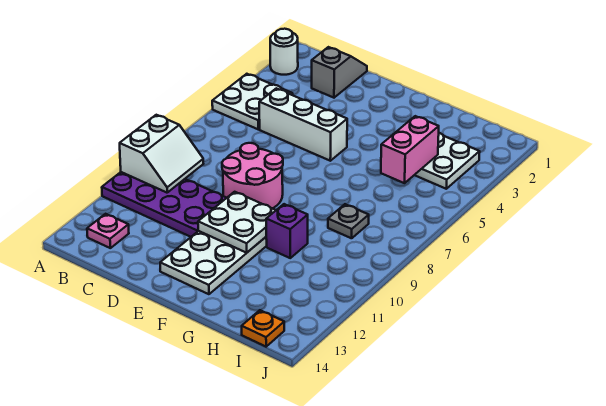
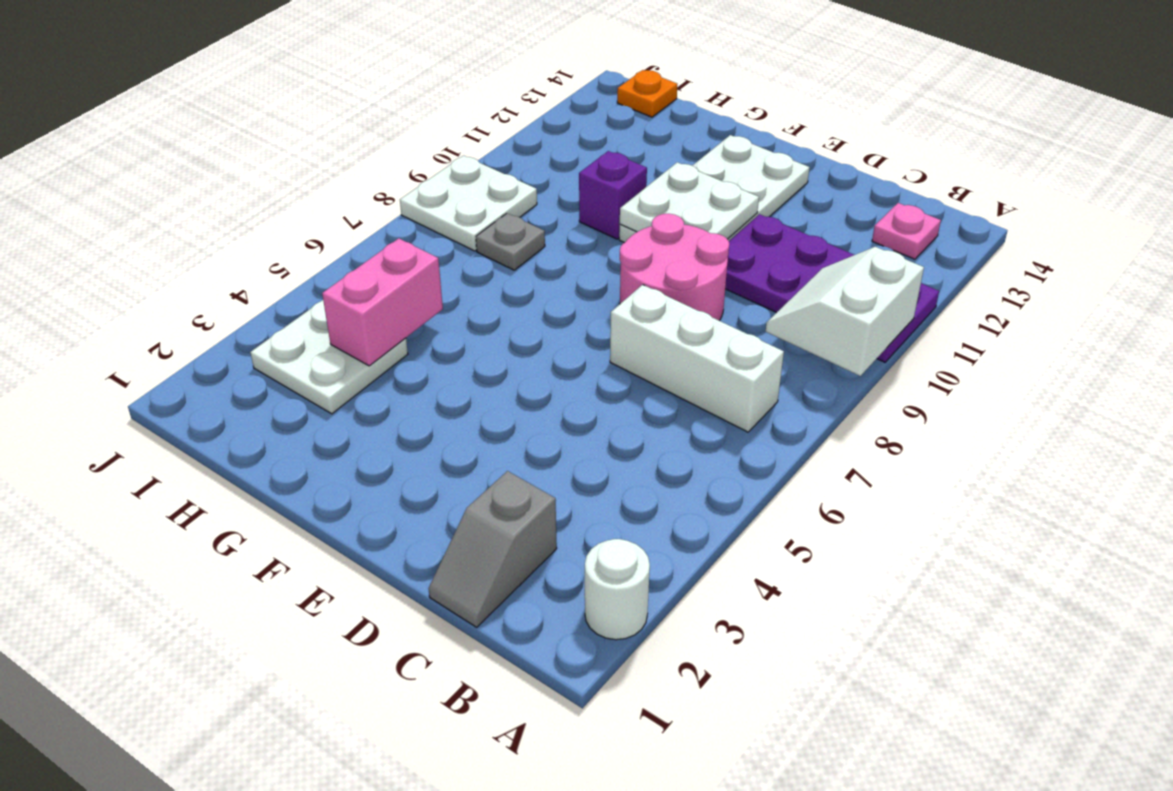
white 2x2 plate [212,74,293,129] -> white 2x2 plate moved to [400,156,537,251]
white 1x3 brick [259,88,347,161] -> white 1x3 brick moved to [610,285,784,432]

